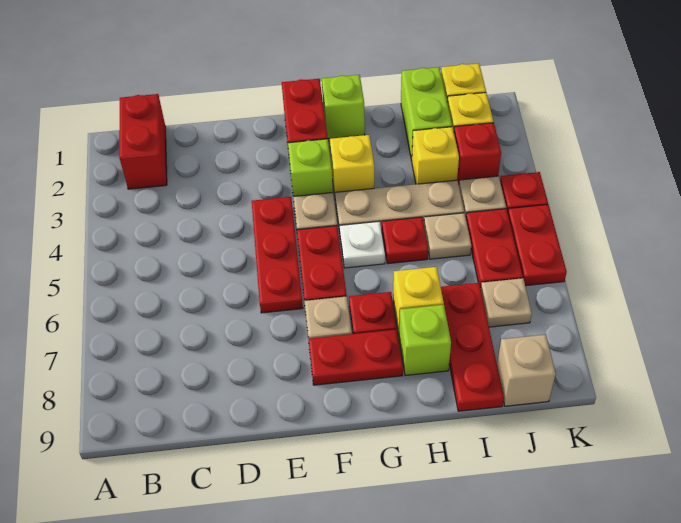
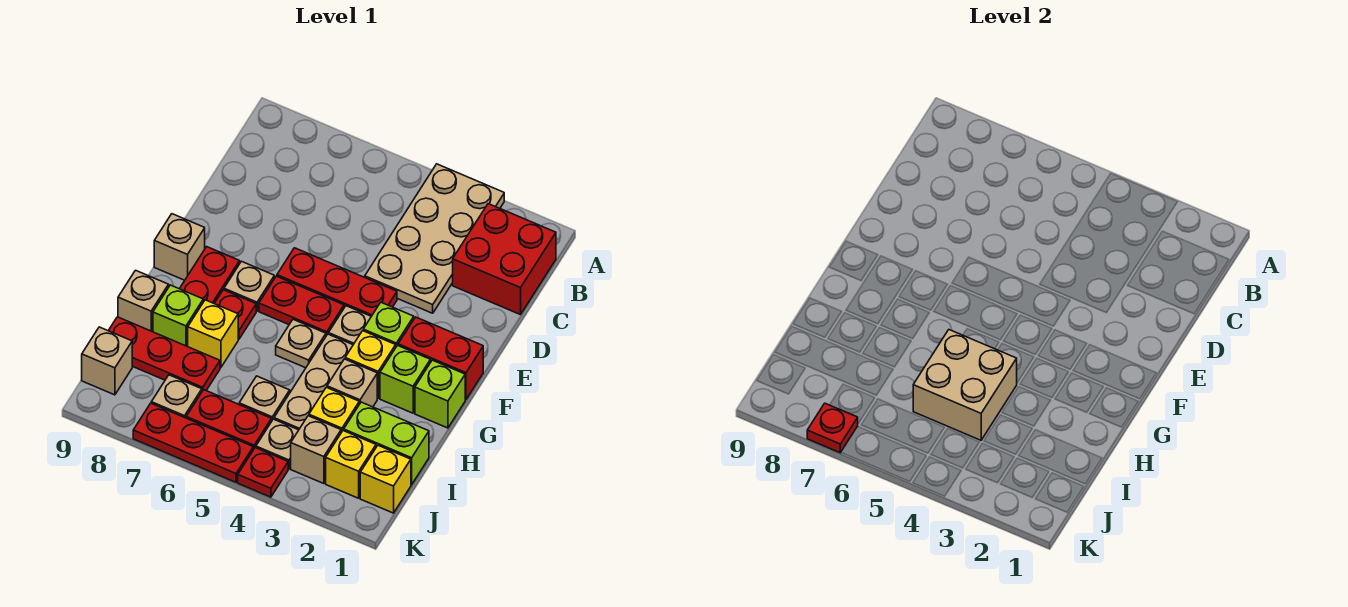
none -> tan 2x4 plate [365,164,504,313]
red 1x2 brick [119,94,167,189] -> red 2x2 brick [453,204,556,315]
none -> tan 1x1 brick [154,214,205,280]
none -> lime 1x1 brick [380,345,430,413]
white 1x1 plate [340,221,385,268] -> tan 1x1 plate [276,319,326,368]
none -> tan 1x1 brick [327,359,377,407]
none -> tan 2x2 brick [913,330,1017,440]
red 1x1 plate [382,217,428,264] -> red 1x1 plate moved to [807,403,858,453]
none -> tan 1x1 brick [118,270,169,332]
red 1x1 brick [454,123,501,184] -> tan 1x1 brick [291,416,341,484]
red 1x2 plate [508,205,567,286] -> red 1x3 plate [133,403,253,482]

